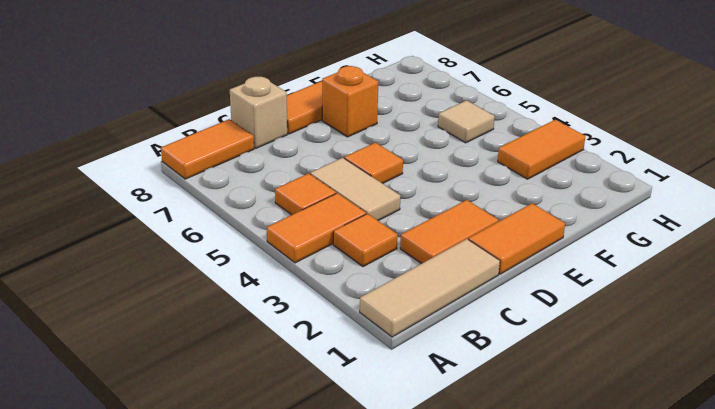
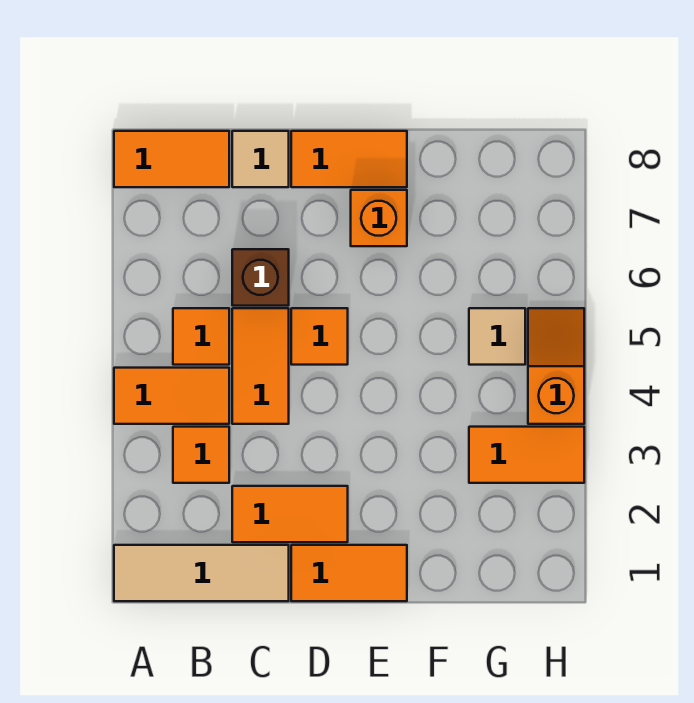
tan 1x2 tile [310,158,400,221] -> orange 1x2 tile [232,308,289,424]
none -> brown 1x1 brick [232,249,289,306]
tan 1x1 brick [230,77,287,148] -> tan 1x1 tile [232,131,289,187]
none -> orange 1x2 slope [528,308,584,424]

